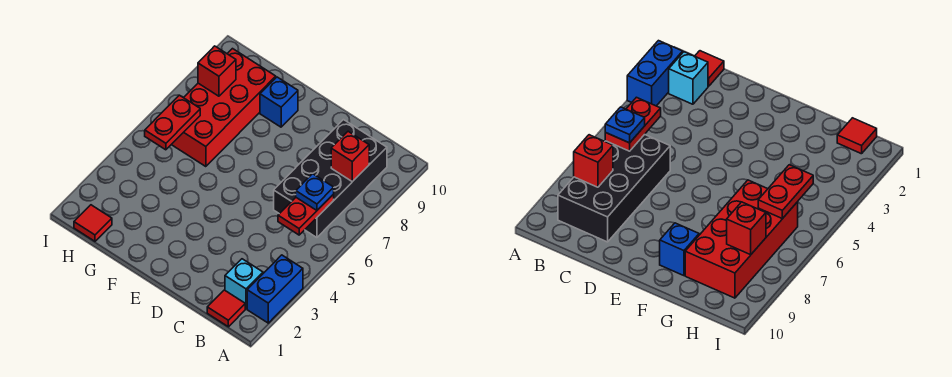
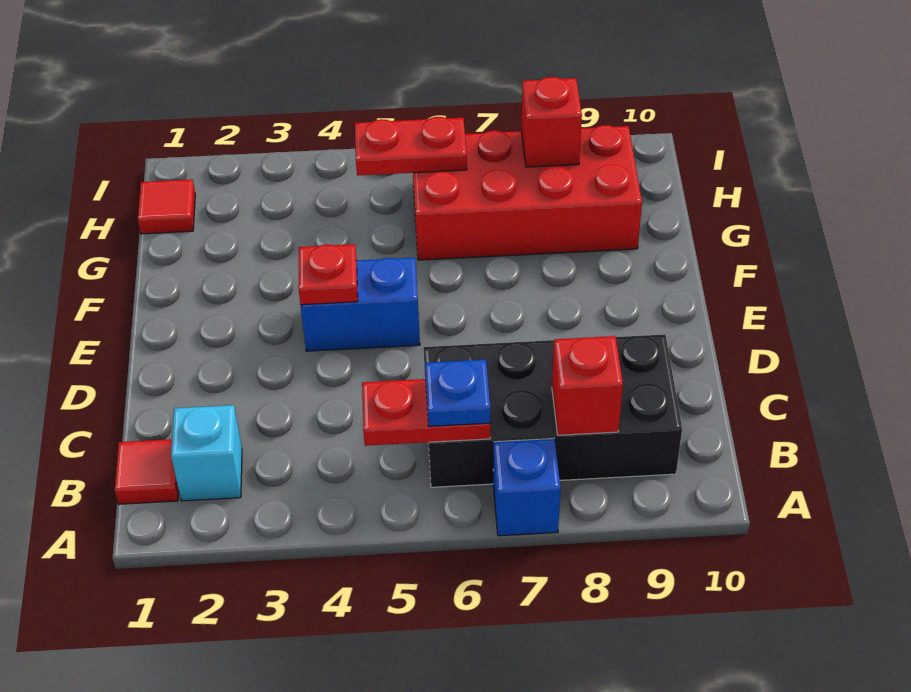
blue 1x2 brick [247,255,303,323] -> blue 1x2 brick moved to [301,258,420,351]
none -> red 1x1 plate [298,244,358,305]
blue 1x1 brick [260,77,298,127] -> blue 1x1 brick moved to [493,438,561,536]

